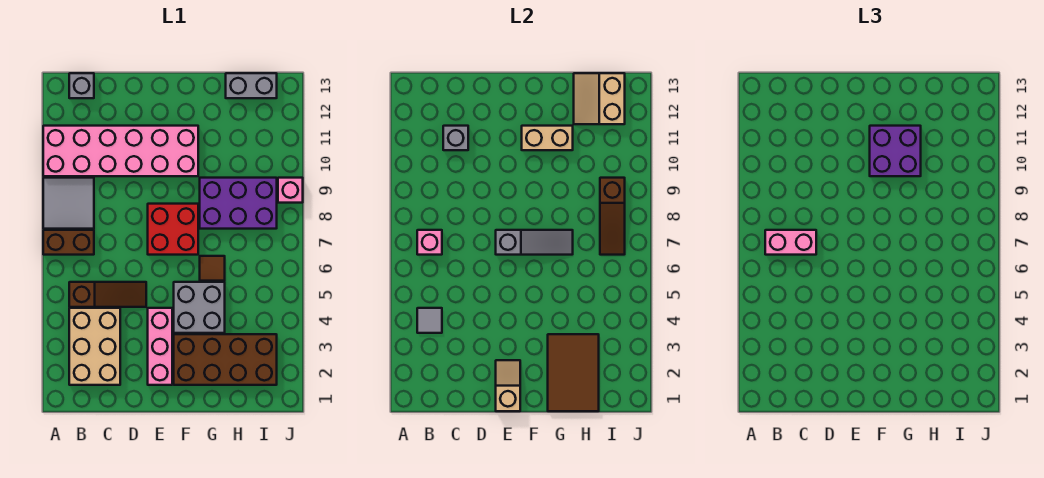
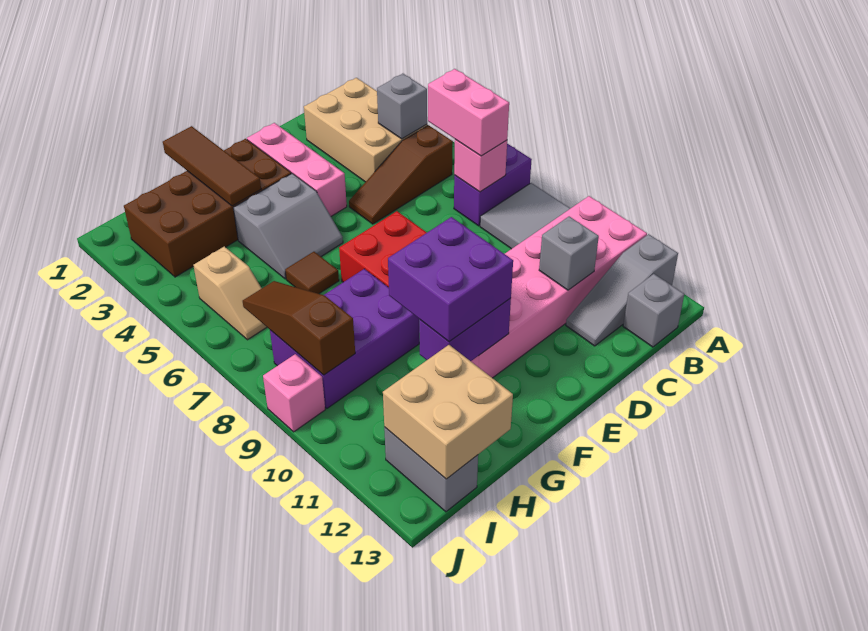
brown 1x2 brick [43,230,94,255] -> purple 1x2 brick [454,144,532,226]
grey 1x1 tile [417,308,442,333] -> grey 1x1 brick [377,74,427,139]
pink 1x2 brick [765,230,816,255] -> pink 1x2 brick turned to [428,69,509,156]
tan 1x2 slope [496,360,520,411] -> tan 1x2 slope moved to [193,246,267,340]
grey 1x3 slope [496,230,573,255] -> grey 1x3 slope moved to [566,234,678,346]
grey 2x2 brick [174,282,225,333] -> grey 2x2 slope [233,173,343,279]
tan 1x2 brick [522,126,573,150] -> purple 1x2 brick [419,298,511,361]
brown 2x3 tile [548,334,599,411] -> brown 1x3 tile [163,126,261,206]
tan 2x2 slope [574,73,625,124] -> tan 2x2 brick [383,345,513,479]
grey 1x2 brick [226,73,277,98] -> grey 1x2 brick turned to [384,427,478,512]

